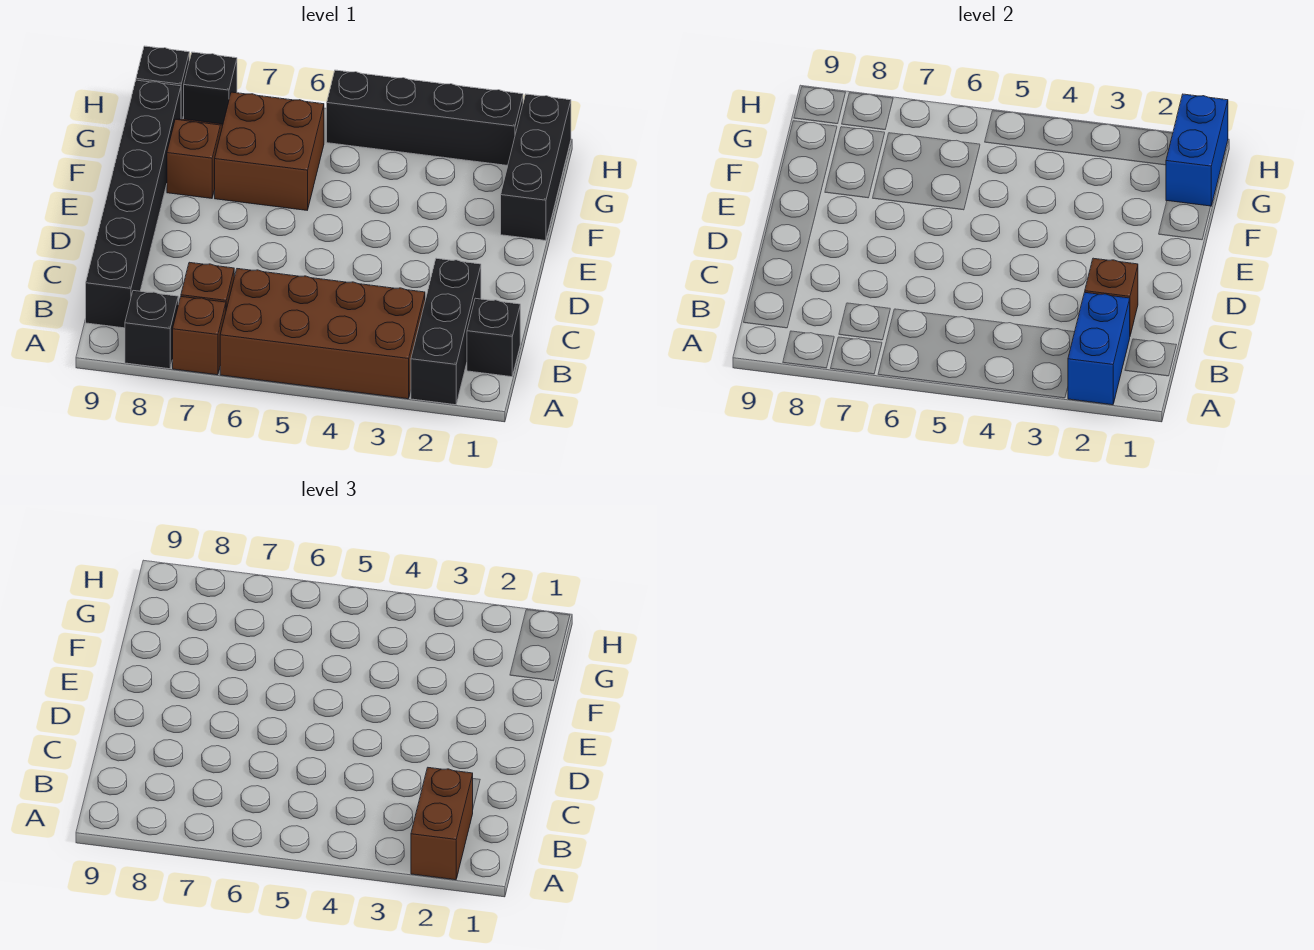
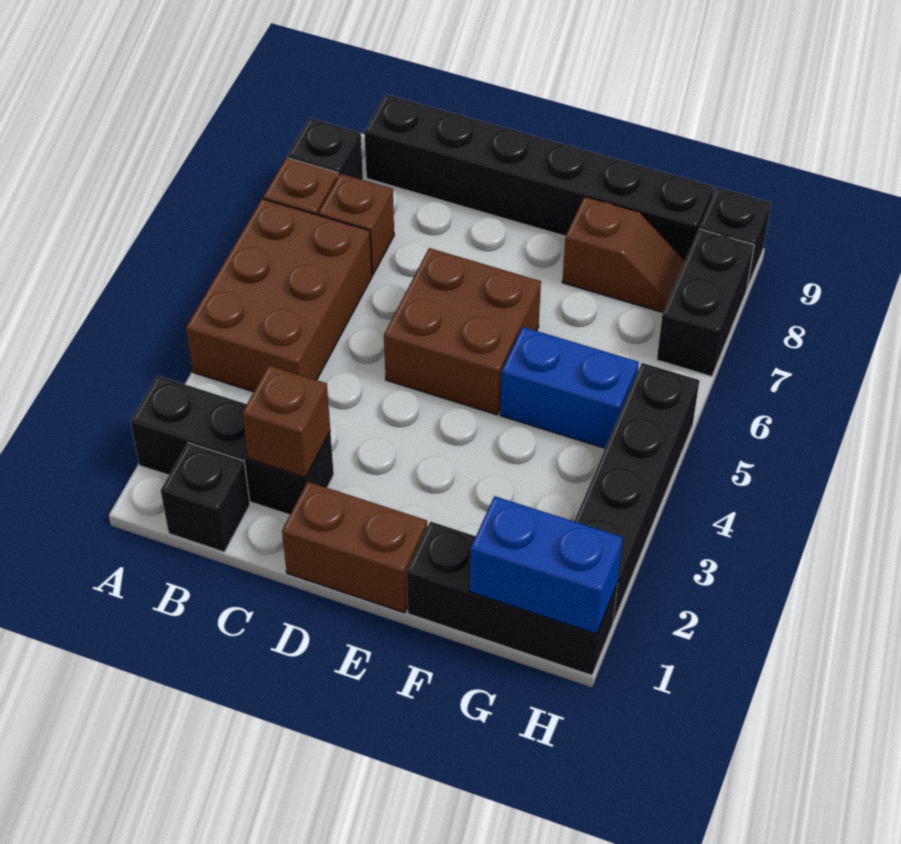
blue 1x2 brick [1068,292,1130,405] -> blue 1x2 brick moved to [500,327,639,448]
brown 1x2 brick [411,768,473,880] -> brown 1x2 brick moved to [282,482,427,613]
brown 2x4 brick [220,269,425,399] -> brown 2x3 brick [186,199,372,392]
brown 2x2 brick [215,92,324,210] -> brown 2x2 brick moved to [384,248,541,415]
black 1x1 brick [184,52,237,124] -> black 1x2 brick [657,229,754,377]

